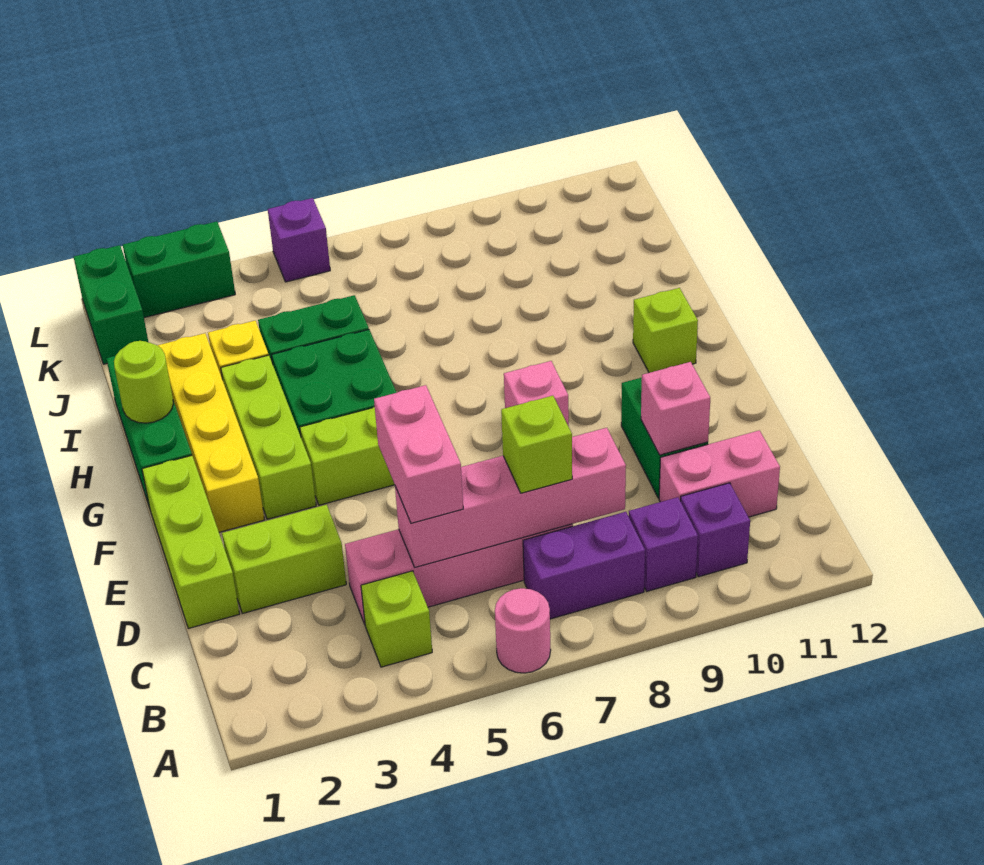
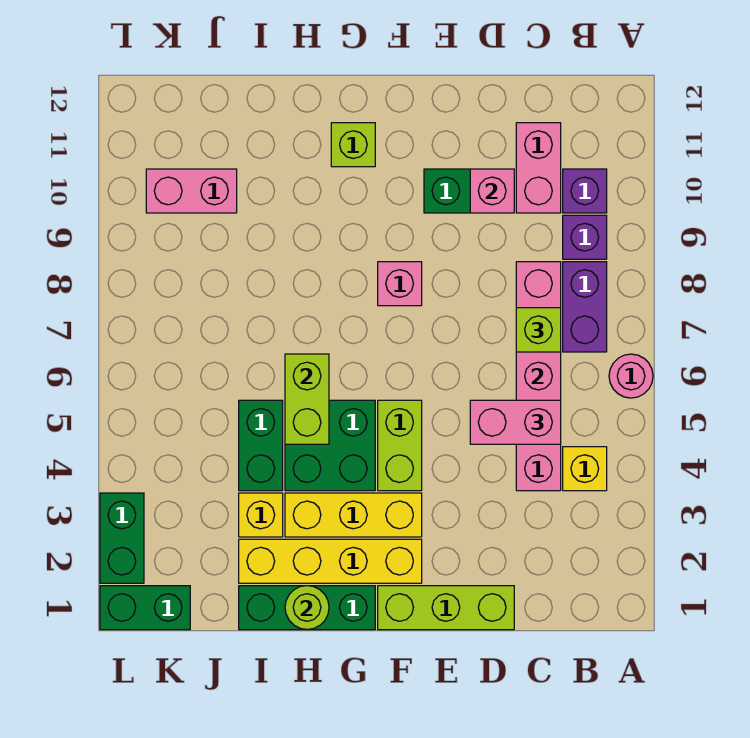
lime 1x1 brick [361,571,432,667] -> yellow 1x1 brick [563,447,607,491]
lime 1x2 brick [222,505,346,613] -> lime 1x2 brick moved to [285,354,329,444]
lime 1x3 brick [221,355,316,519] -> yellow 1x3 brick [285,493,422,537]
none -> pink 1x2 brick [146,169,237,213]
purple 1x1 brick [268,198,330,282] -> none

